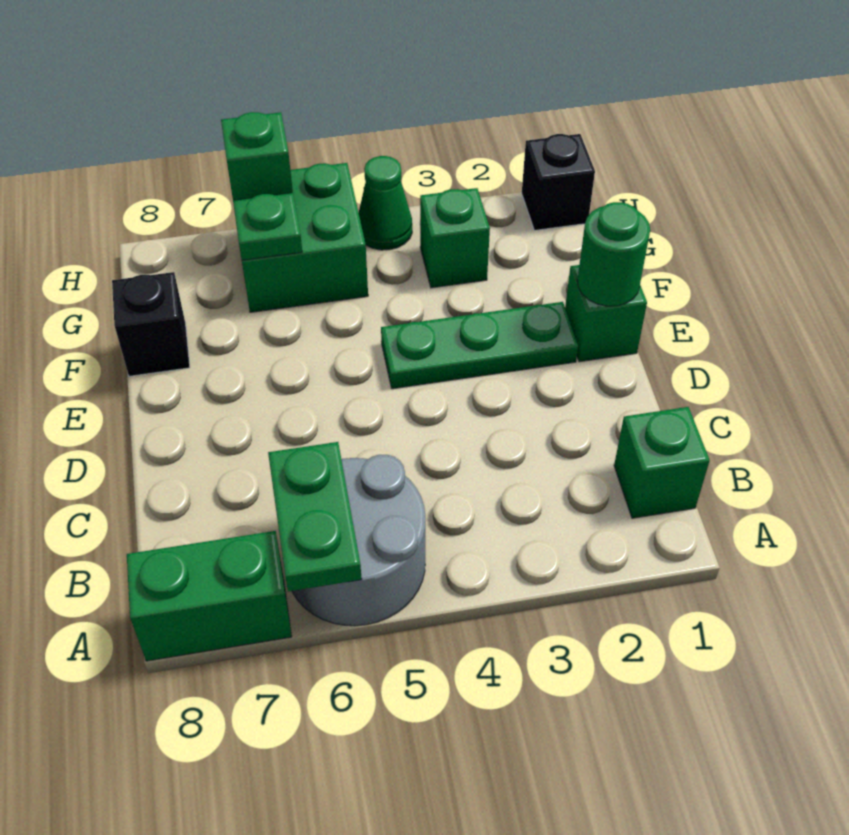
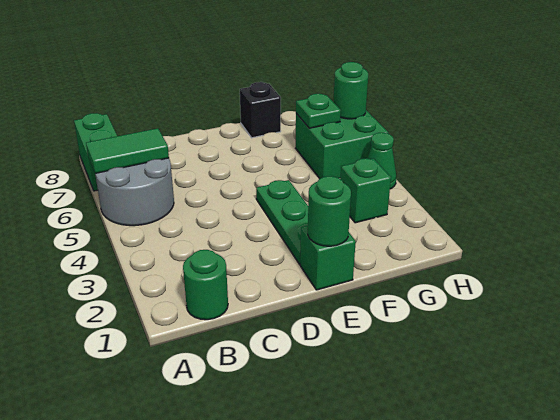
green 1x2 plate [268,442,362,592] -> green 1x2 tile [86,128,169,173]
green 1x1 brick [614,407,710,518] -> green 1x1 round brick [183,250,228,320]
black 1x1 brick [522,134,595,230] -> none
green 1x1 brick [221,112,293,200] -> green 1x1 round brick [333,62,368,119]

